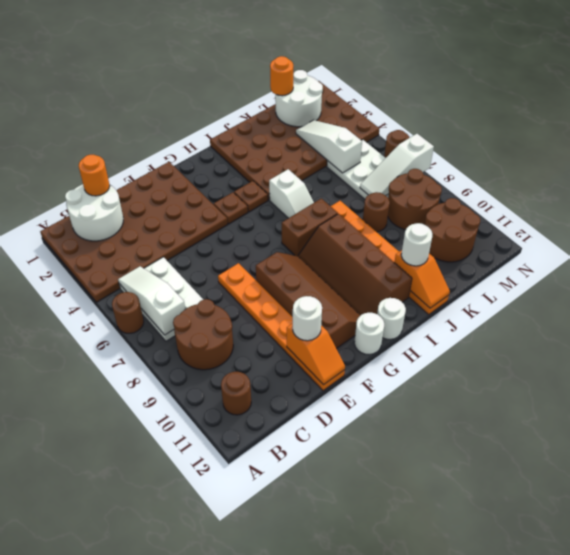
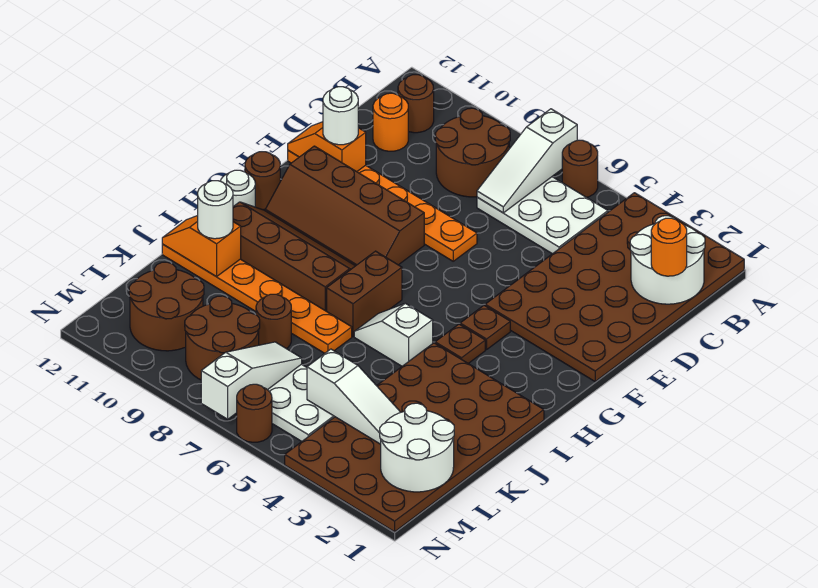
white 1x3 slope [118,266,185,335] -> white 1x3 slope turned to [477,109,577,213]
white 1x1 round brick [354,313,384,355] -> brown 1x1 round brick [245,152,280,210]
orange 1x1 round brick [270,56,293,96] -> orange 1x1 round brick moved to [373,93,408,151]

